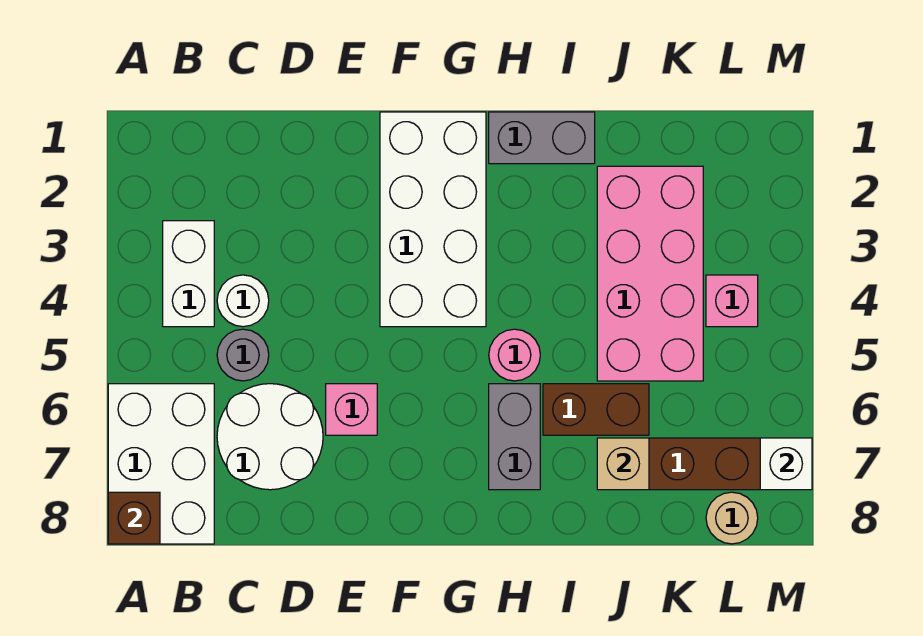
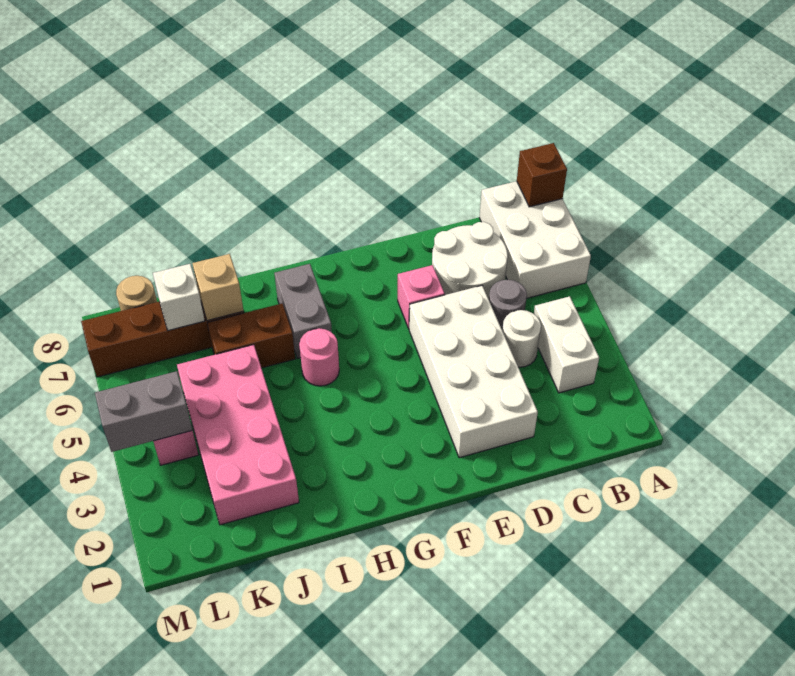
white 2x4 brick [380,112,486,327] -> white 2x4 brick moved to [409,286,538,458]
grey 1x2 brick [489,112,595,164] -> grey 1x2 brick moved to [95,371,192,452]
white 1x1 brick [760,438,812,490] -> white 1x1 brick moved to [153,264,205,331]

